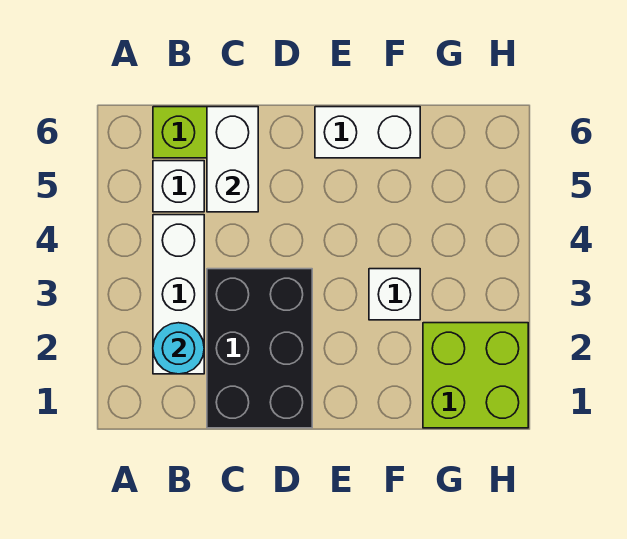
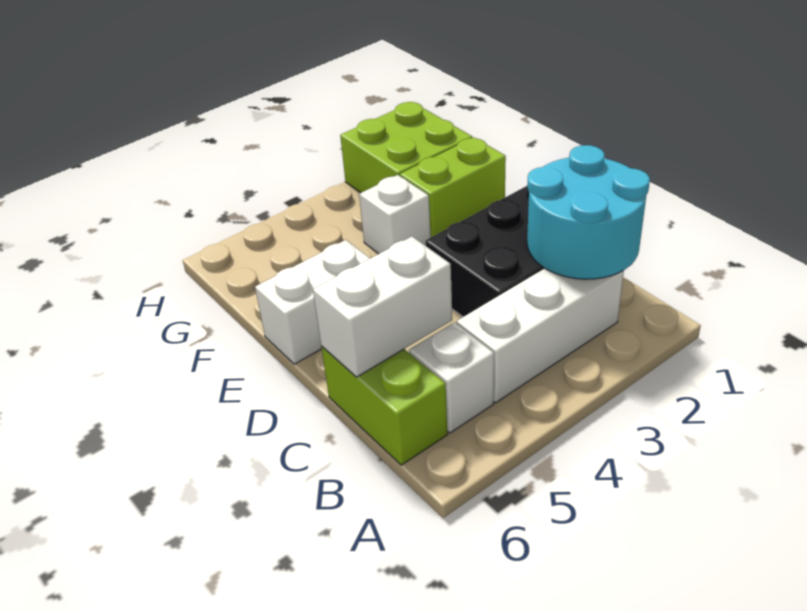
cyan 1x1 round brick [153,323,204,374] -> cyan 2x2 round brick [527,145,650,279]
white 1x2 brick [315,107,420,158] -> white 1x2 brick turned to [255,240,370,364]
none -> lime 1x2 brick [400,137,506,237]

